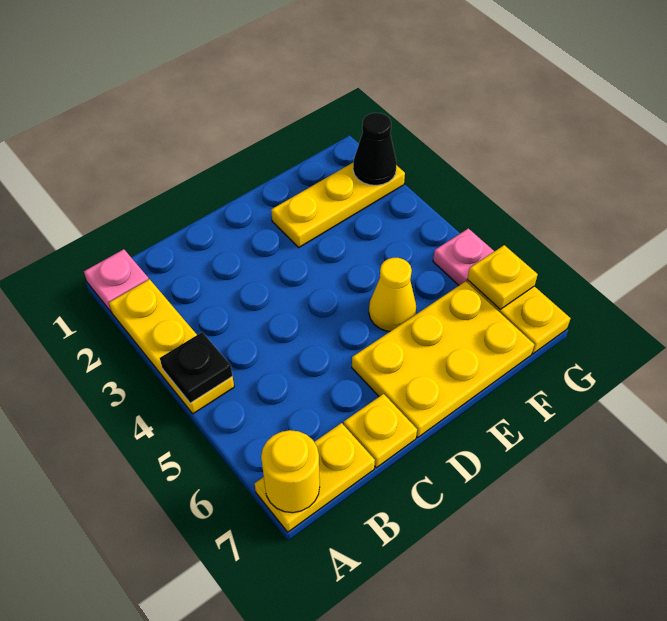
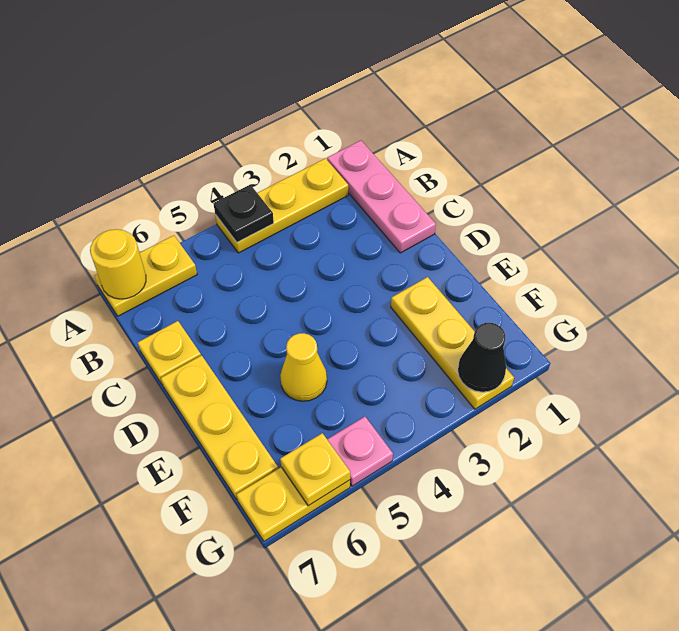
pink 1x1 plate [84,249,149,312] -> pink 1x3 plate [327,140,436,253]
yellow 1x2 plate [255,423,375,532] -> yellow 1x2 plate turned to [94,235,197,316]
yellow 2x3 plate [352,281,534,438] -> yellow 1x3 plate [161,355,278,499]

